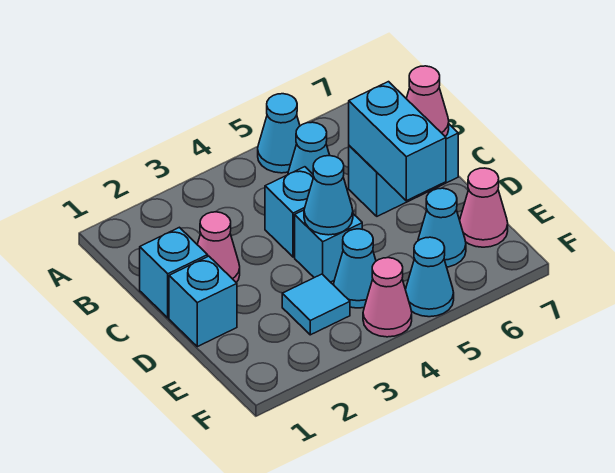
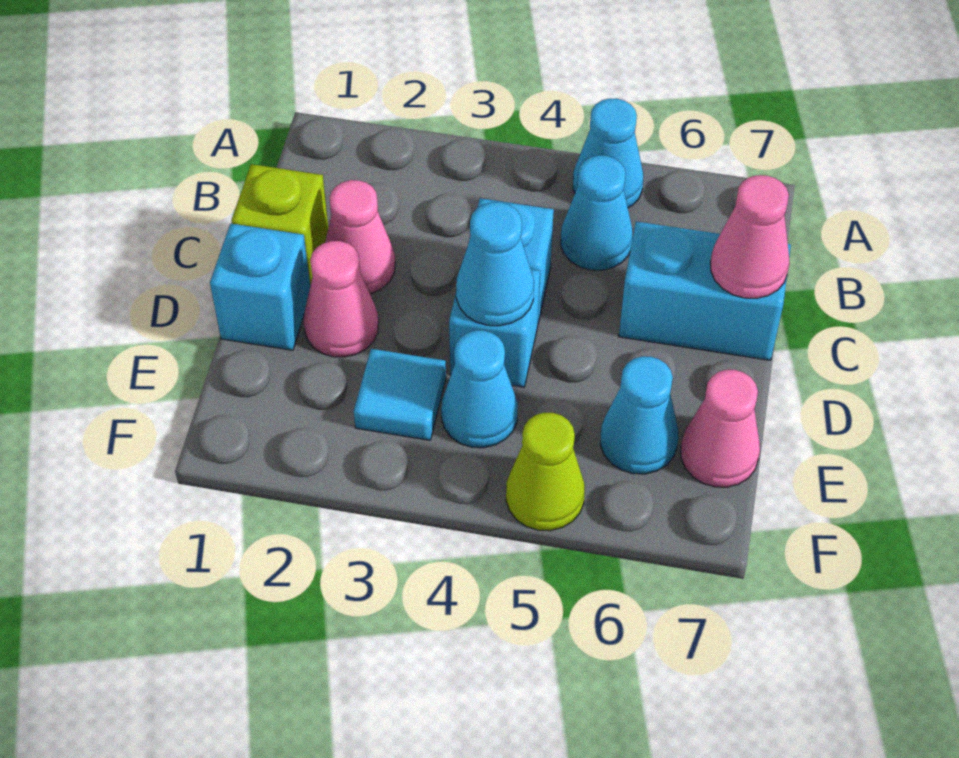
cyan 1x1 brick [140,227,208,318] -> lime 1x1 brick [231,164,328,285]
cyan 1x2 brick [349,82,446,201] -> none
pink 1x1 cone [363,258,412,337] -> pink 1x1 cone moved to [304,241,379,357]
cyan 1x1 cone [406,237,454,317] -> lime 1x1 cone [506,413,585,531]

